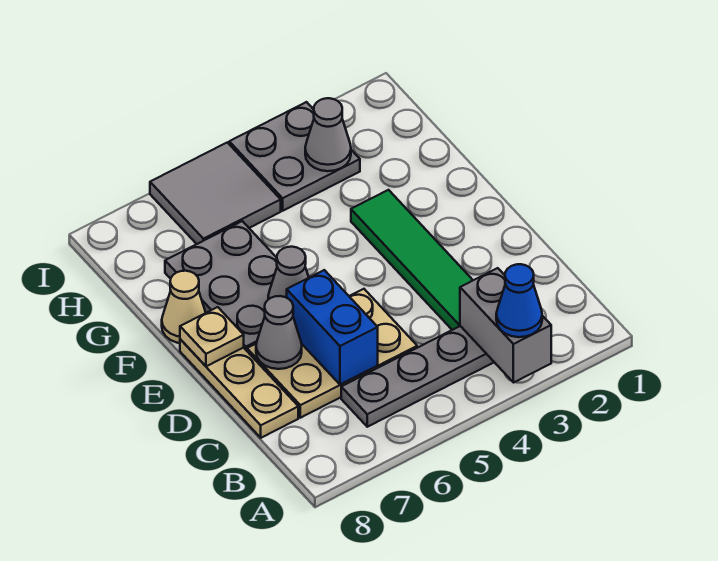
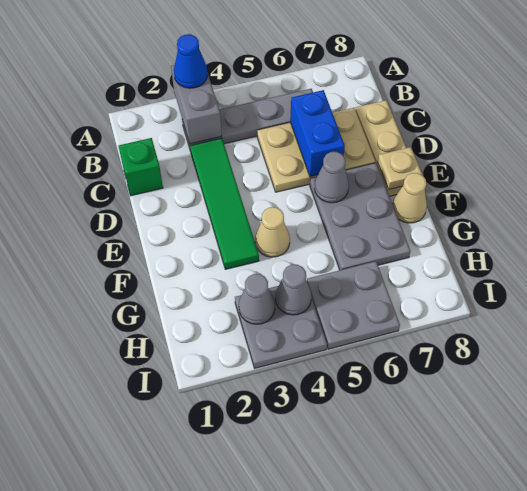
none -> green 1x1 brick [119,138,163,196]
grey 1x1 cone [256,296,302,369] -> grey 1x1 cone moved to [275,265,312,315]
none -> tan 1x1 cone [255,207,290,257]
grey 2x2 tile [150,142,281,244] -> grey 2x2 plate [307,261,400,349]

